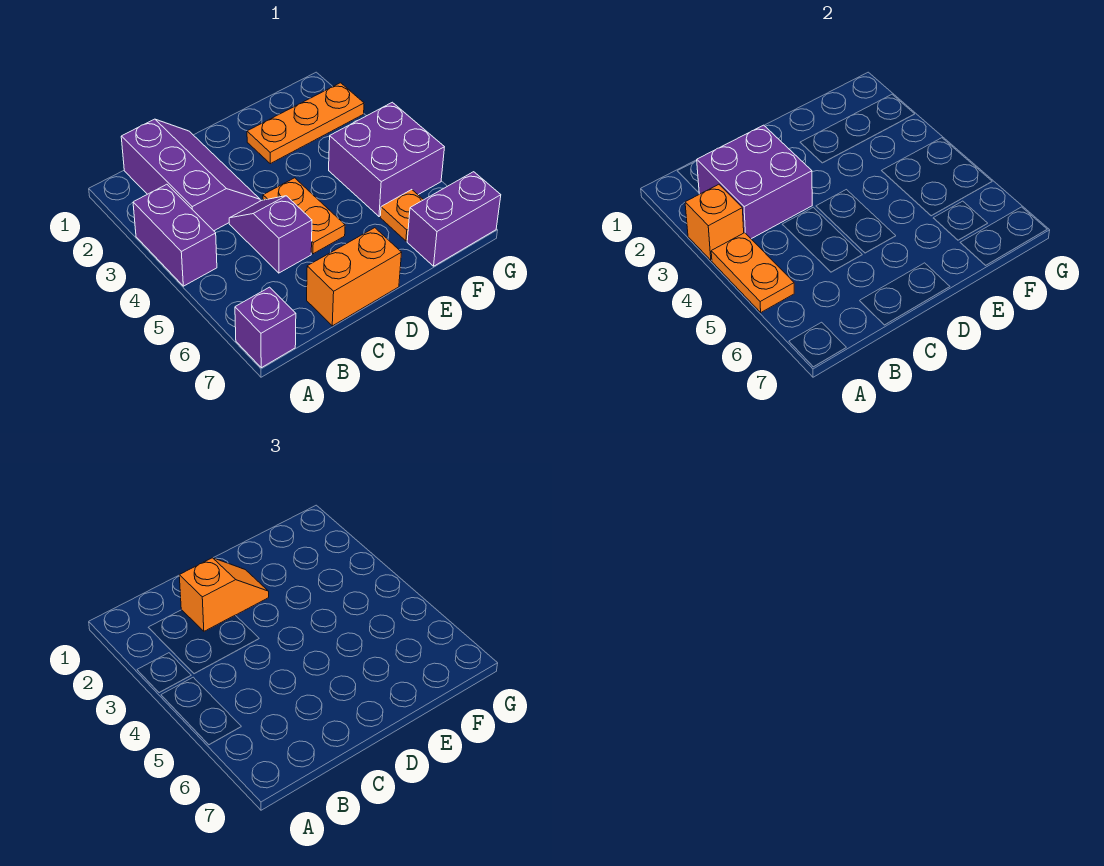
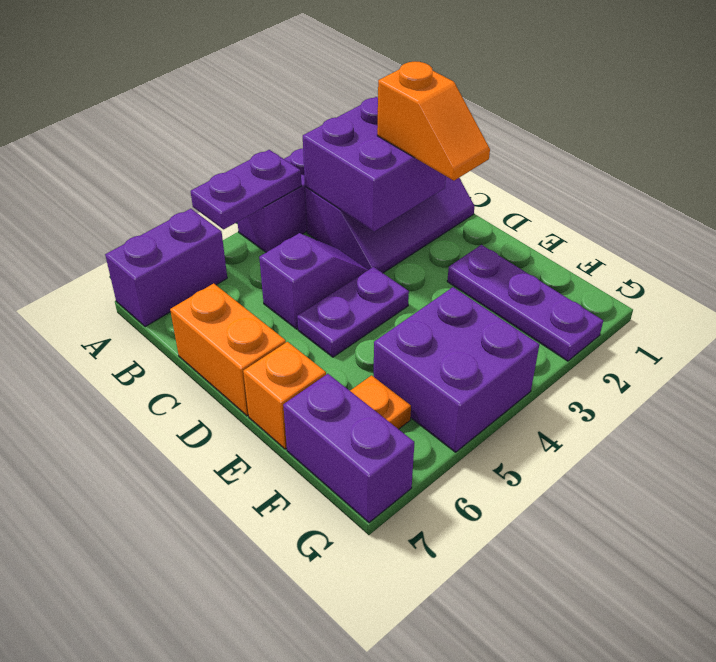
orange 1x1 brick [685,184,744,260] -> orange 1x1 brick moved to [243,342,326,449]
orange 1x2 plate [711,233,794,312] -> purple 1x2 plate [191,150,301,229]
purple 1x1 brick [235,287,296,368] -> purple 1x2 brick [105,209,227,327]
orange 1x2 plate [263,178,345,254] -> purple 1x2 plate [297,267,409,357]
orange 1x3 plate [247,83,364,164] -> purple 1x3 plate [447,245,603,361]

